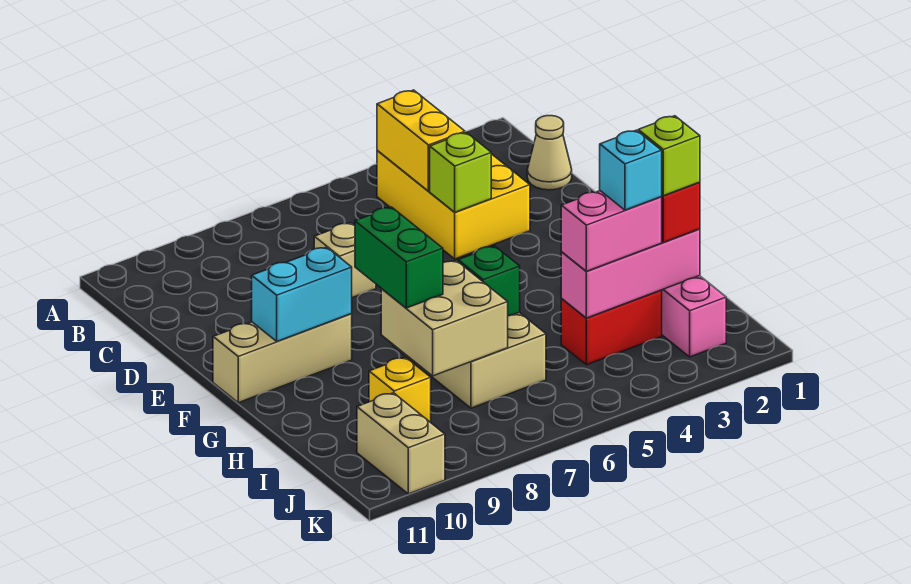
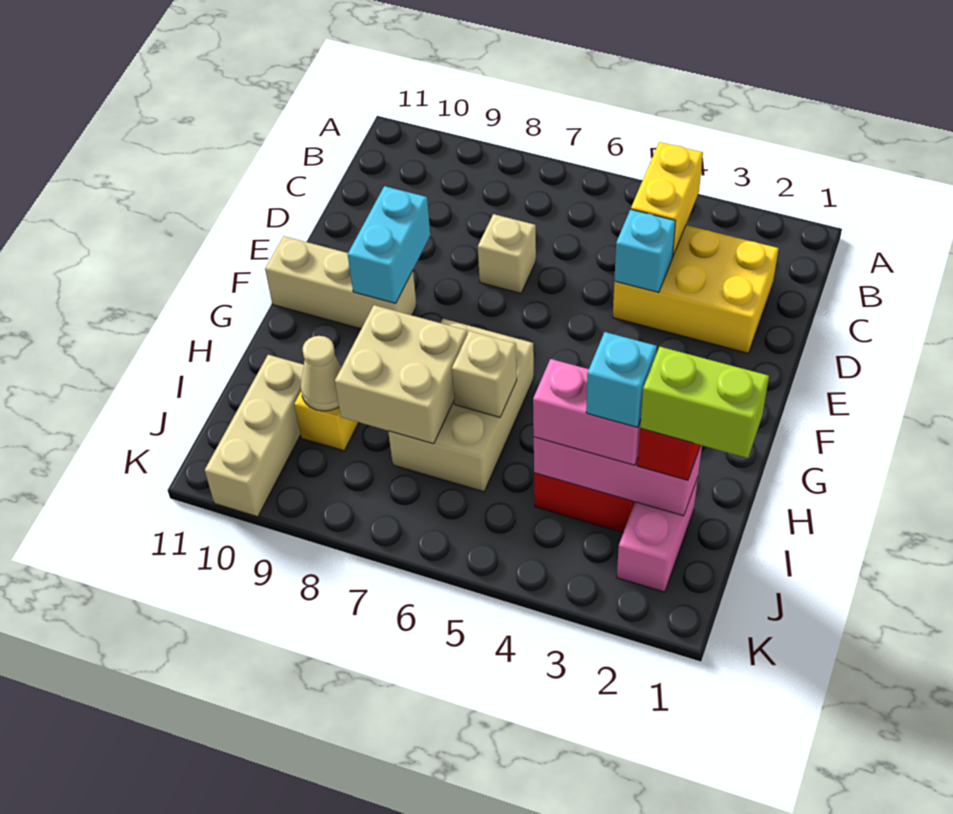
yellow 2x3 brick [377,150,530,259] -> yellow 2x3 brick turned to [613,225,779,353]
tan 1x1 cone [527,116,572,190] -> tan 1x1 cone moved to [301,336,342,411]
lime 1x1 brick [430,132,491,212] -> cyan 1x1 brick [614,210,675,293]
cyan 1x2 brick [252,247,352,341] -> cyan 1x2 brick turned to [348,186,430,303]
green 1x2 brick [355,207,443,308] -> none
green 1x1 brick [458,246,520,316] -> tan 1x1 brick [452,331,517,417]
lime 1x1 brick [638,116,700,196] -> lime 1x2 brick [640,347,769,458]
tan 1x2 brick [357,393,445,494] -> tan 1x3 brick [205,355,304,517]

